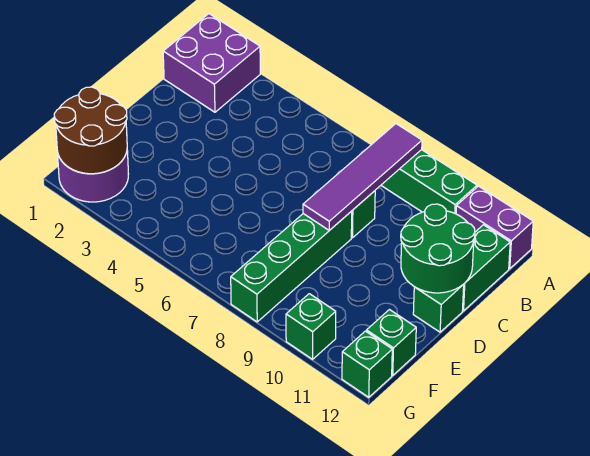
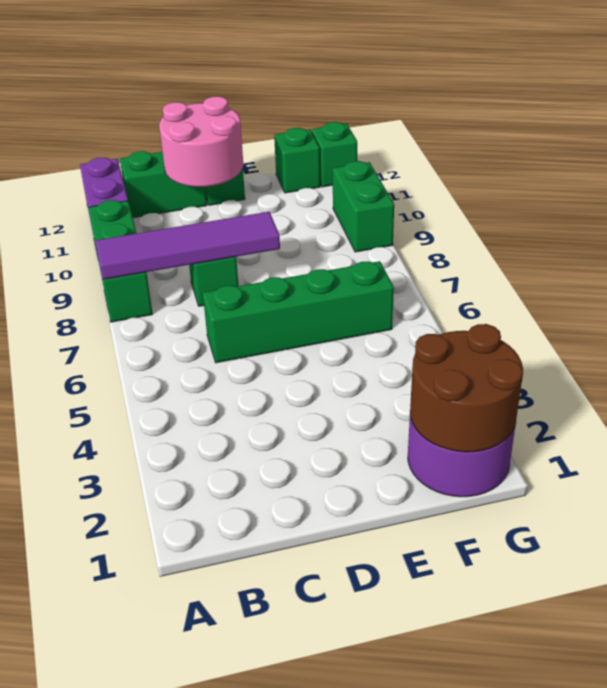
purple 2x2 brick [163,14,260,112] -> none
green 2x2 round brick [401,204,475,293] -> pink 2x2 round brick [159,97,243,187]
green 1x4 brick [231,211,352,322] -> green 1x4 brick moved to [203,261,394,363]
green 1x1 brick [286,294,336,359] -> green 1x2 brick [333,161,394,252]

